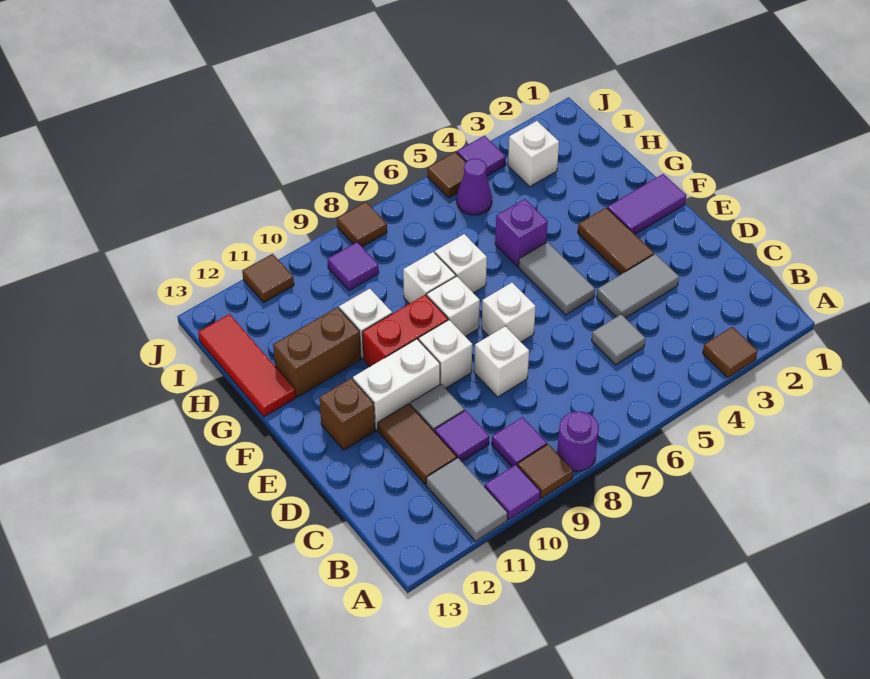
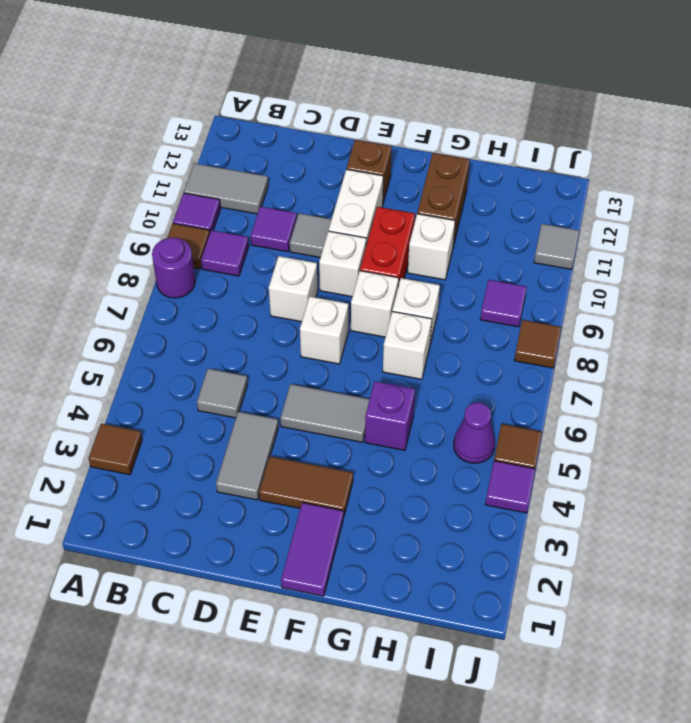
brown 1x2 tile [378,404,457,485] -> none
red 1x3 tile [198,314,296,417] -> none
white 1x1 brick [508,121,559,186] -> none
brown 1x1 tile [242,254,294,302] -> grey 1x1 tile [534,224,579,269]

